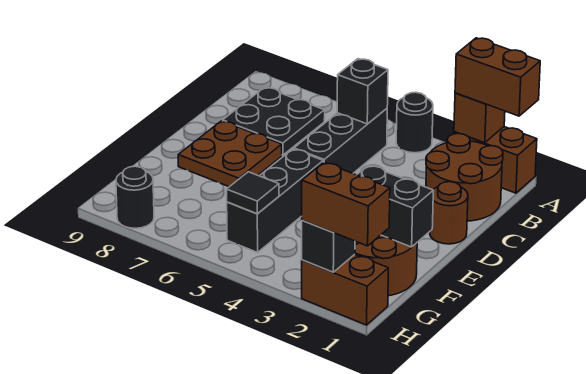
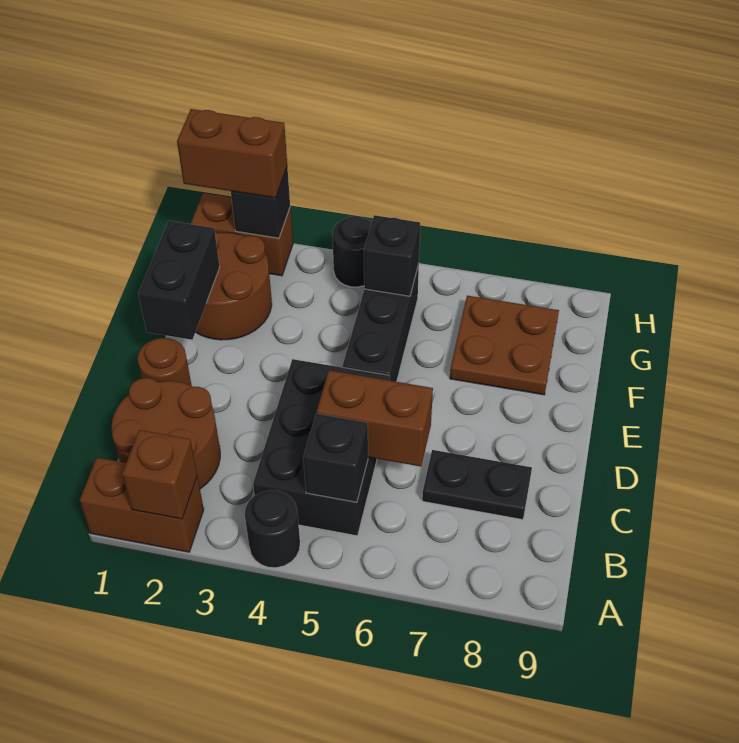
brown 1x2 brick [455,38,540,116] -> brown 1x2 brick moved to [317,370,433,466]
black 1x3 brick [294,108,387,173] -> black 2x3 brick [253,359,390,536]
black 2x2 plate [223,87,325,155] -> black 1x2 plate [422,450,532,520]
brown 2x2 plate [178,121,282,187] -> brown 2x2 plate moved to [450,296,559,395]
black 1x2 brick [357,165,433,247] -> black 1x2 brick turned to [138,221,220,340]
black 1x1 tile [227,172,279,214] -> black 1x1 brick [364,215,420,296]
black 1x1 round brick [116,166,154,228] -> black 1x1 round brick moved to [332,216,372,287]

